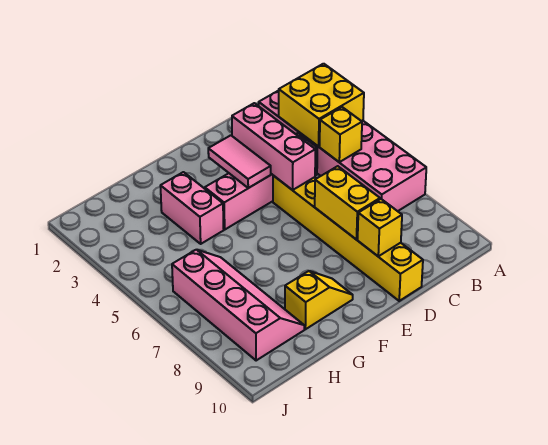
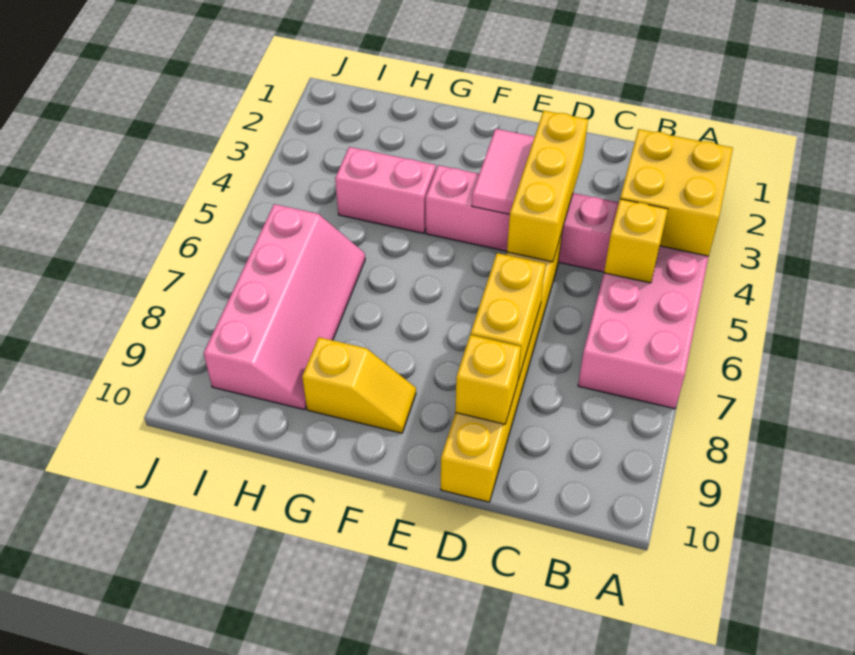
pink 1x3 brick [232,103,315,190] -> yellow 1x3 brick [507,111,588,262]
pink 1x2 brick [161,172,224,244] -> pink 1x2 brick turned to [335,147,436,233]

